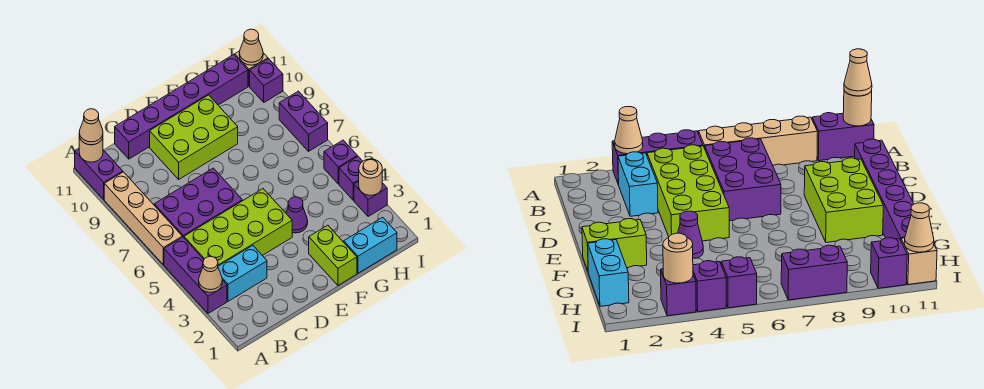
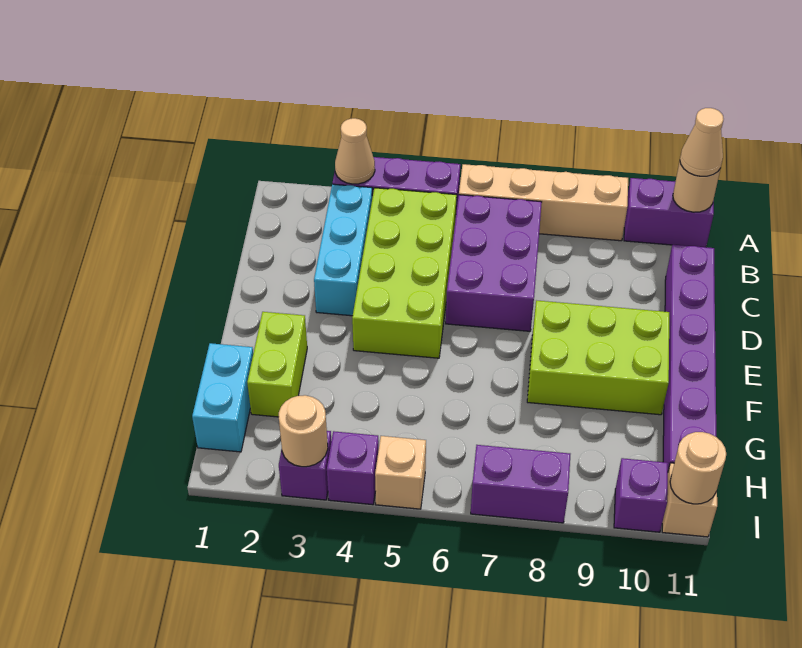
cyan 1x2 brick [218,245,267,301] -> cyan 1x3 brick [314,184,372,316]
lime 2x3 brick [150,95,238,179] -> lime 2x3 brick turned to [527,300,669,415]
lime 1x2 brick [309,225,357,285] -> lime 1x2 brick turned to [247,312,307,417]
purple 1x1 cone [286,197,308,233] -> none
purple 1x1 brick [324,140,357,184] -> tan 1x1 brick [375,436,426,509]
tan 1x1 cone [239,29,263,65] -> tan 1x1 round brick [670,432,726,504]

